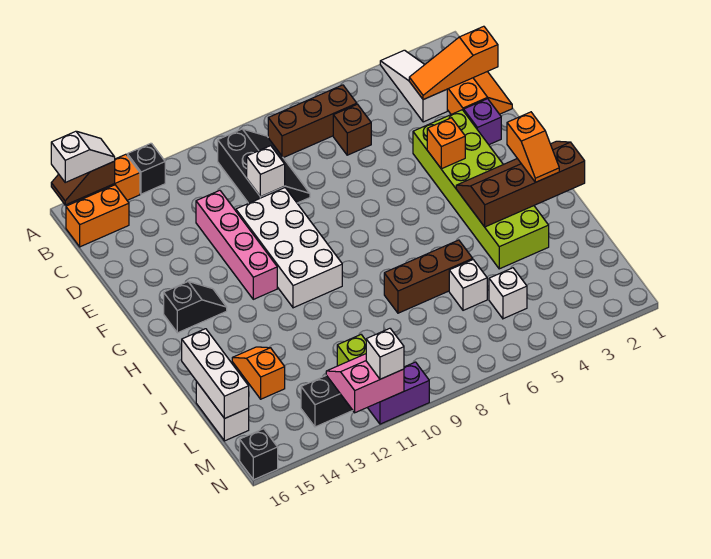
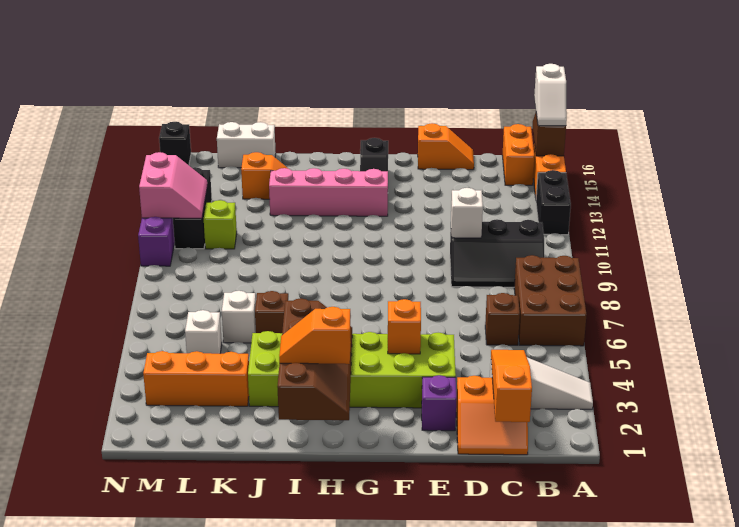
black 1x1 brick [127,143,165,194] -> black 1x2 brick [536,170,571,235]
brown 1x3 brick [268,85,357,158] -> brown 2x3 brick [514,255,587,346]
pink 1x4 brick [196,190,277,299] -> pink 1x4 brick moved to [269,168,388,216]
none -> orange 1x2 slope [418,123,474,170]
white 2x4 brick [236,188,342,308] -> none
brown 1x3 brick [384,240,473,313] -> brown 1x1 brick [255,291,288,333]
white 1x3 brick [182,329,249,419] -> none
none -> orange 1x3 brick [143,351,249,406]
white 1x1 brick [366,328,404,379] -> none

